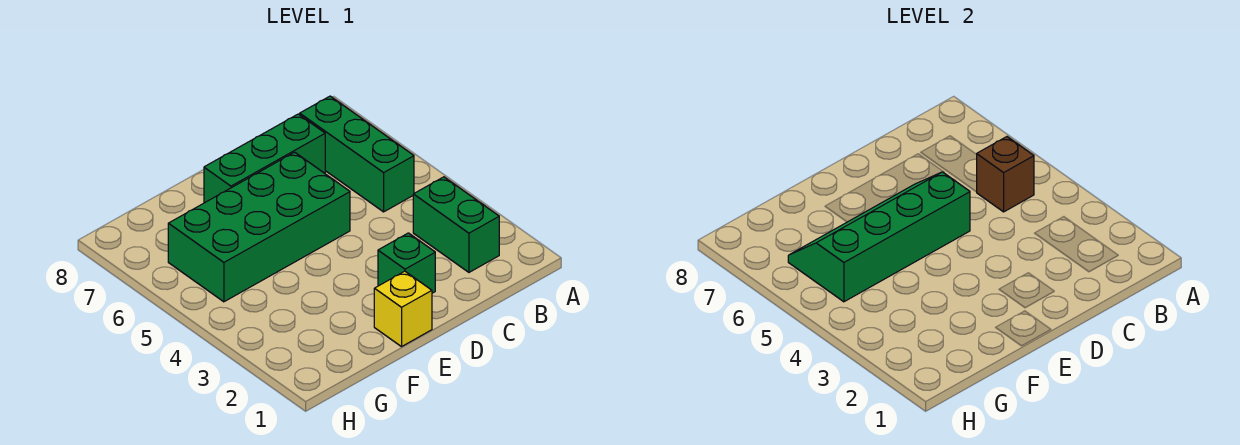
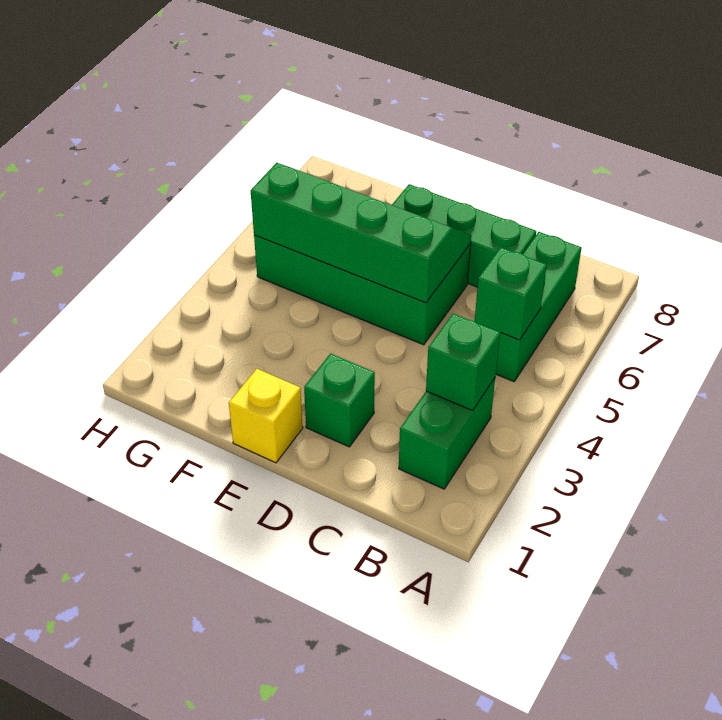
none -> green 1x1 brick [426,314,500,411]
brown 1x1 brick [977,137,1034,212] -> green 1x1 brick [475,247,547,340]

